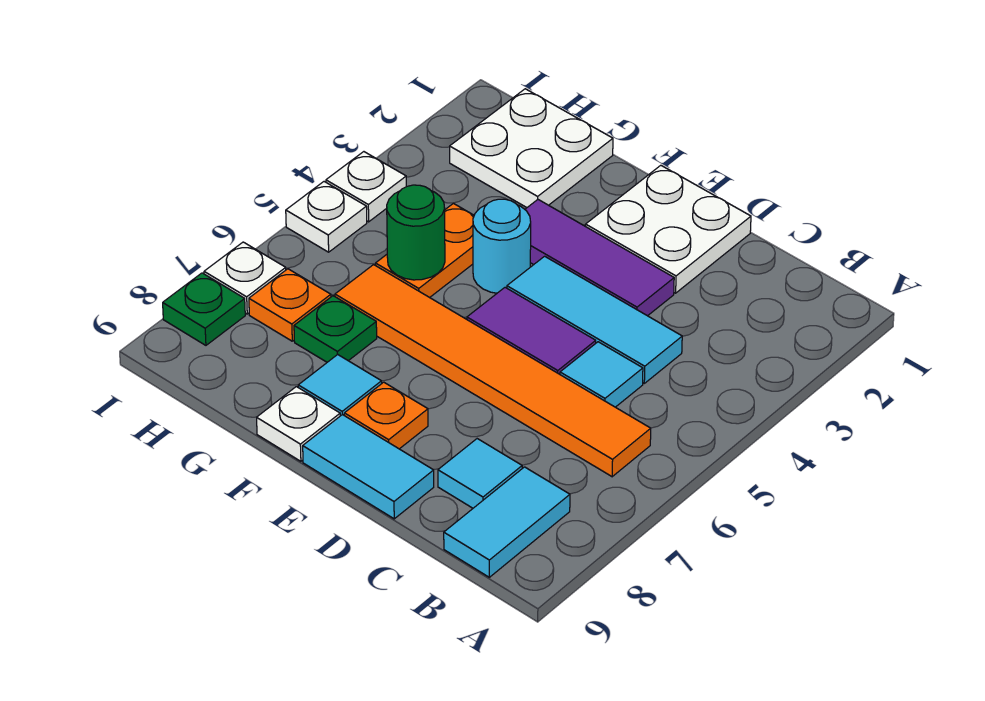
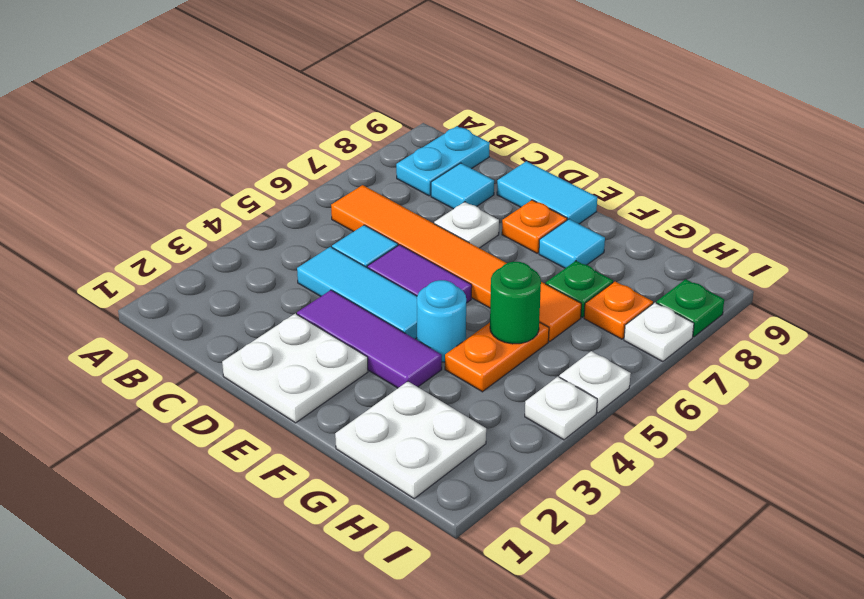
cyan 1x2 tile [444,467,570,577] -> cyan 1x2 plate [396,126,490,196]
white 1x1 plate [257,387,340,461] -> white 1x1 plate moved to [434,202,499,248]

